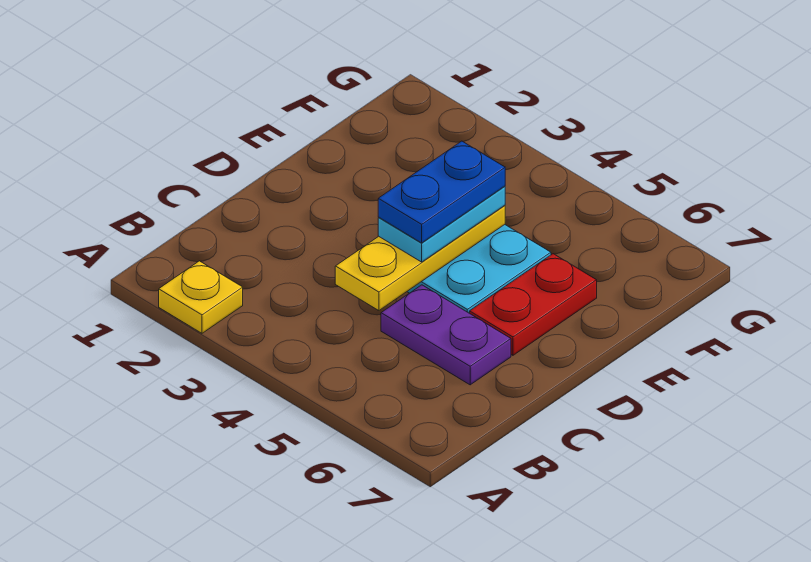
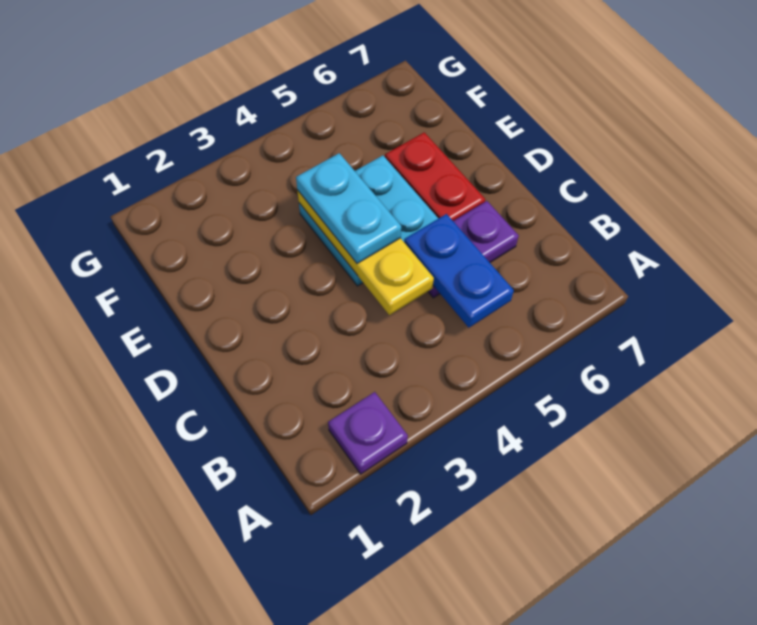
yellow 1x1 plate [159,261,243,333] -> purple 1x1 plate [328,392,408,474]
blue 1x2 plate [378,141,505,243] -> blue 1x2 plate moved to [404,214,514,328]

